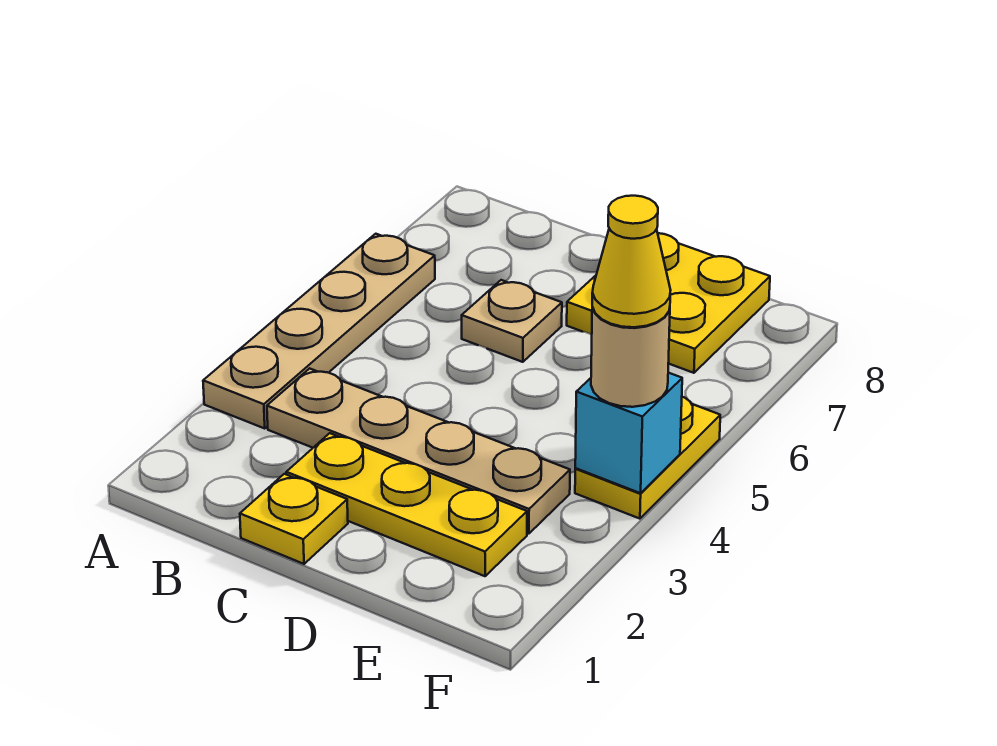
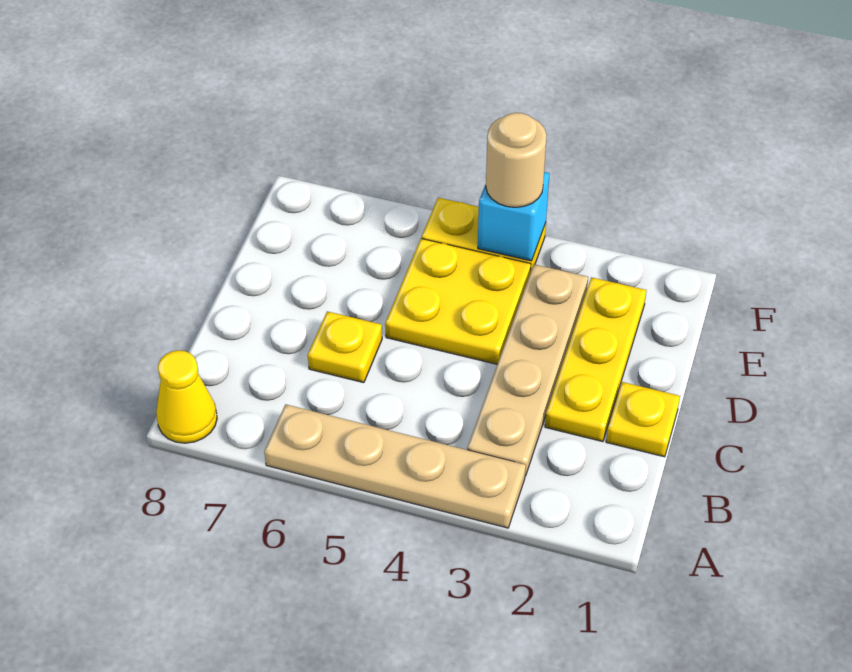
tan 1x1 plate [462,280,562,362] -> yellow 1x1 plate [308,311,382,383]
yellow 2x2 plate [567,233,770,373] -> yellow 2x2 plate moved to [385,238,531,364]
yellow 1x1 cone [592,196,671,327] -> yellow 1x1 cone moved to [156,350,217,443]

